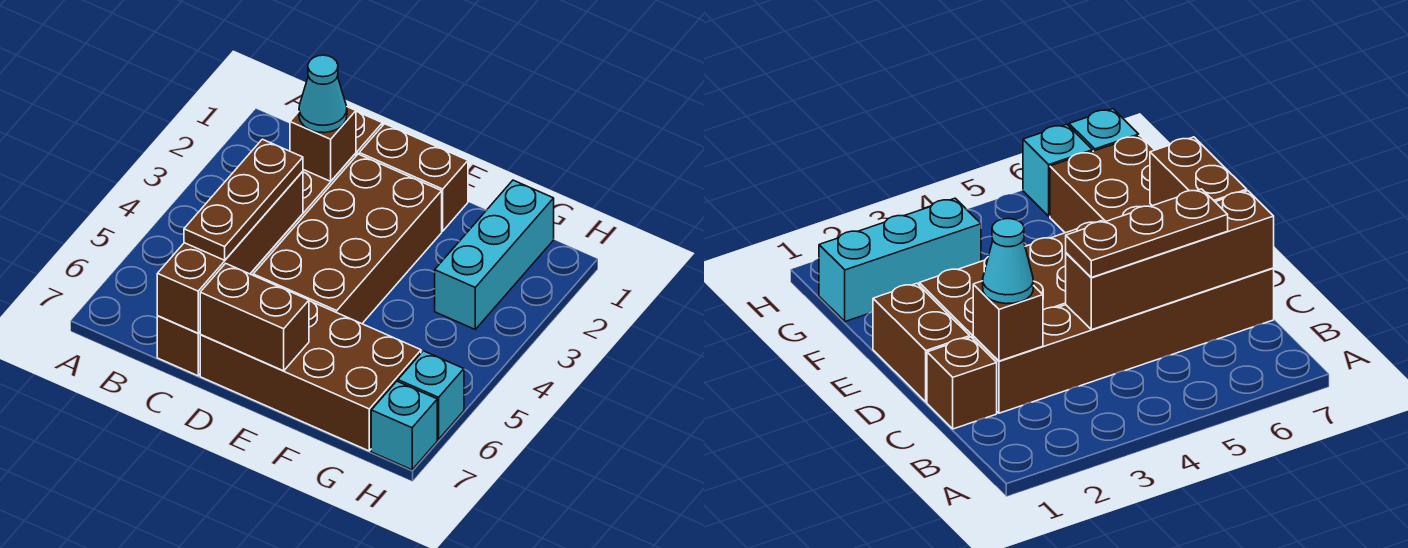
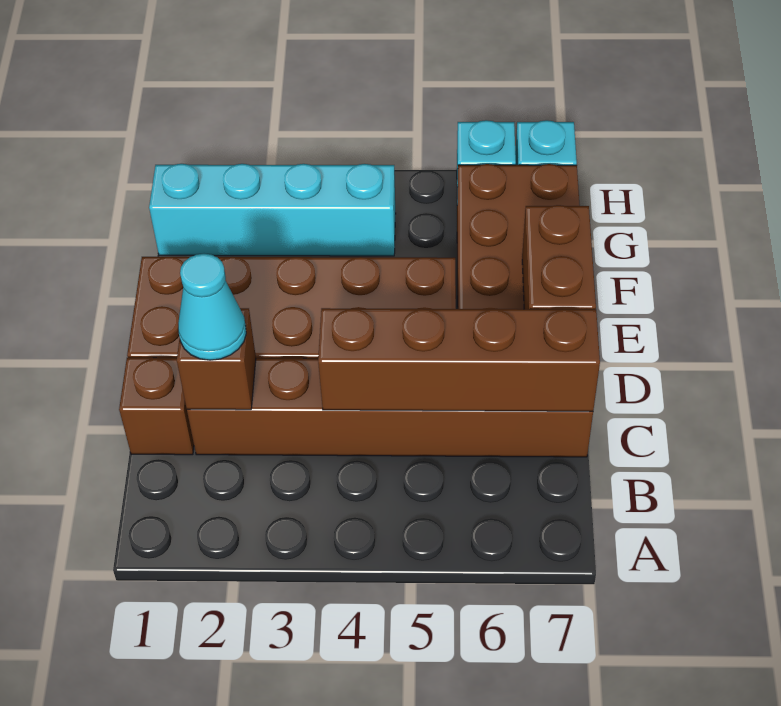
brown 1x3 plate [184,139,303,260] -> none
cyan 1x3 brick [435,180,554,329] -> cyan 1x4 brick [149,164,396,256]

